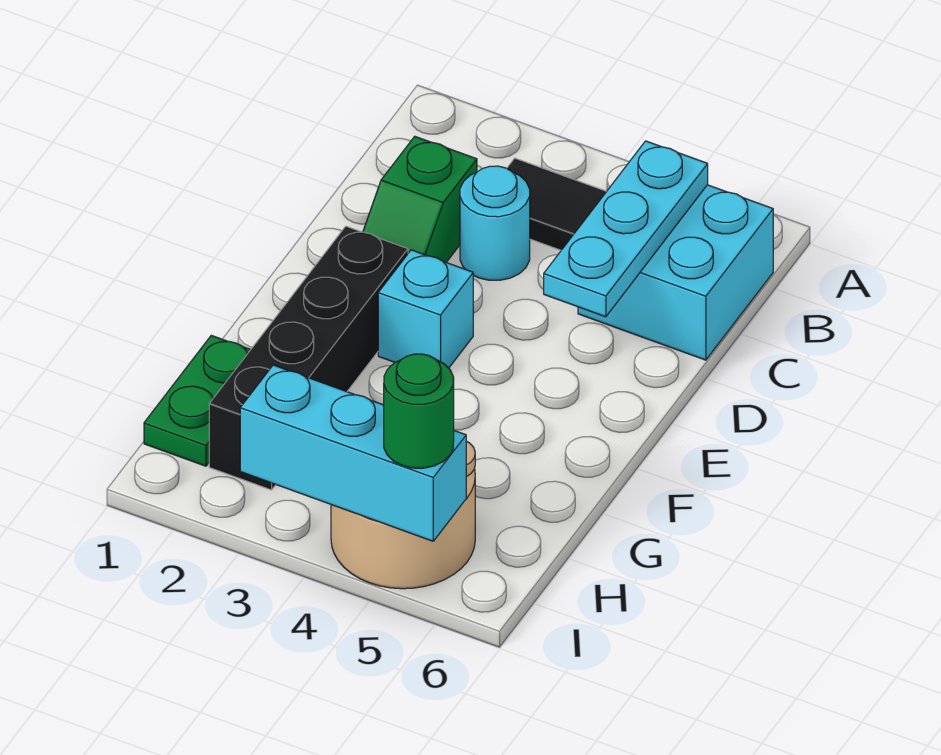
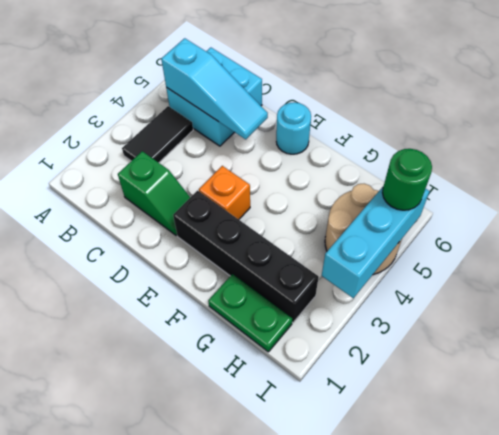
cyan 1x3 plate [544,141,708,317] -> cyan 1x3 slope [161,38,268,139]
cyan 1x1 round brick [460,166,530,280] -> cyan 1x1 round brick moved to [276,102,311,154]
cyan 1x1 brick [378,250,473,368] -> orange 1x1 brick [199,166,250,219]

